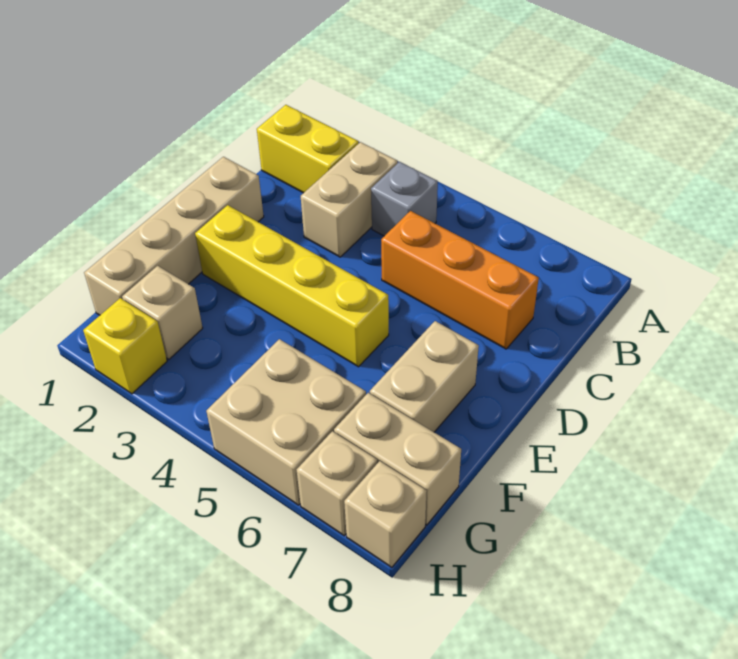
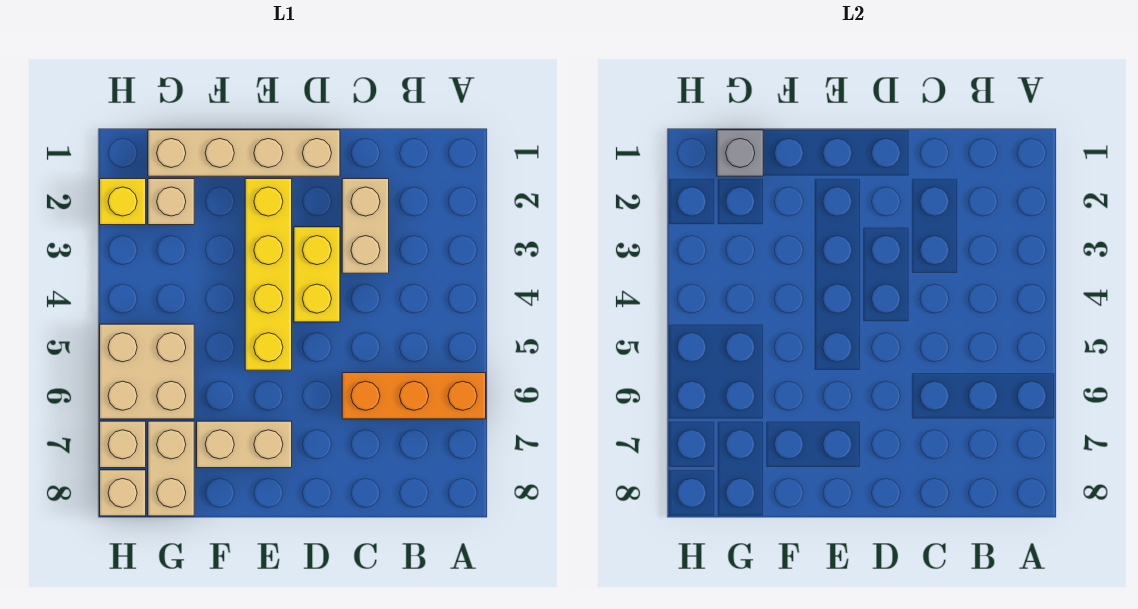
yellow 1x2 brick [257,105,359,193] -> yellow 1x2 brick moved to [294,227,340,322]
tan 1x2 brick [301,142,398,257] -> tan 1x2 brick turned to [342,179,389,273]
grey 1x1 brick [371,162,438,236] -> grey 1x1 brick moved to [717,130,763,176]
orange 1x3 brick [381,211,539,349] -> orange 1x3 brick turned to [342,373,486,419]

